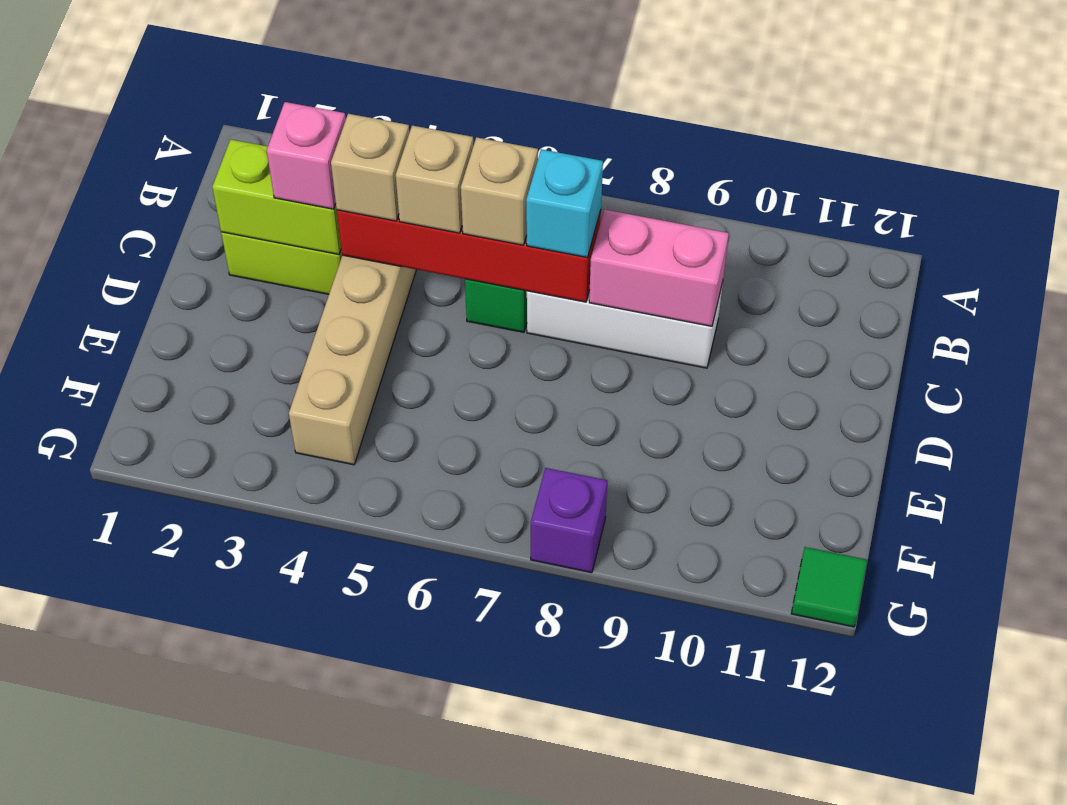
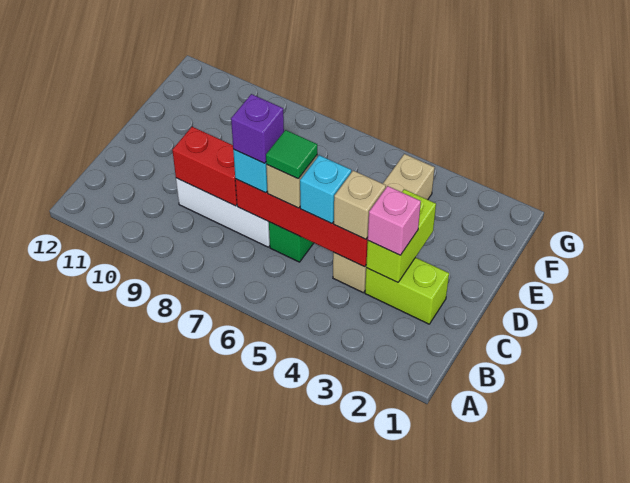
lime 1x2 brick [212,139,341,254] -> lime 1x2 brick turned to [366,189,436,282]
tan 1x1 brick [396,126,473,233] -> cyan 1x1 brick [300,155,351,223]
pink 1x2 brick [589,210,729,326] -> red 1x2 brick [172,127,237,206]
purple 1x1 brick [531,468,607,573] -> purple 1x1 brick moved to [231,94,284,163]
green 1x1 tile [791,547,867,627] -> green 1x1 tile moved to [266,130,317,179]

